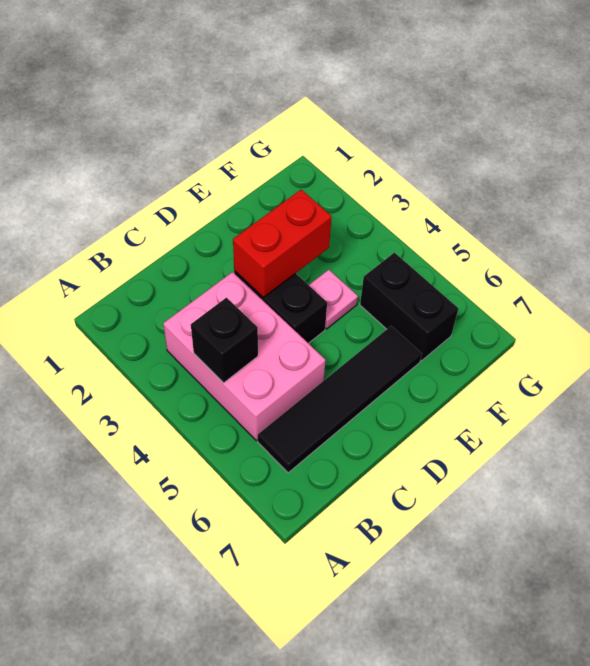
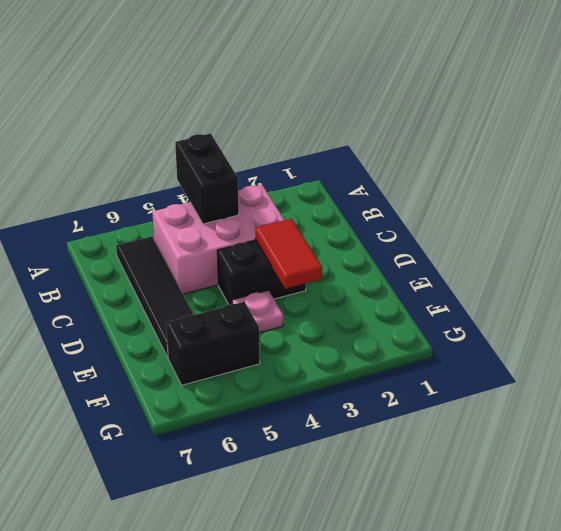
black 1x1 brick [191,298,258,383] -> black 1x2 brick [175,134,239,224]
red 1x2 brick [233,190,332,297] -> red 1x2 tile [255,219,322,289]

